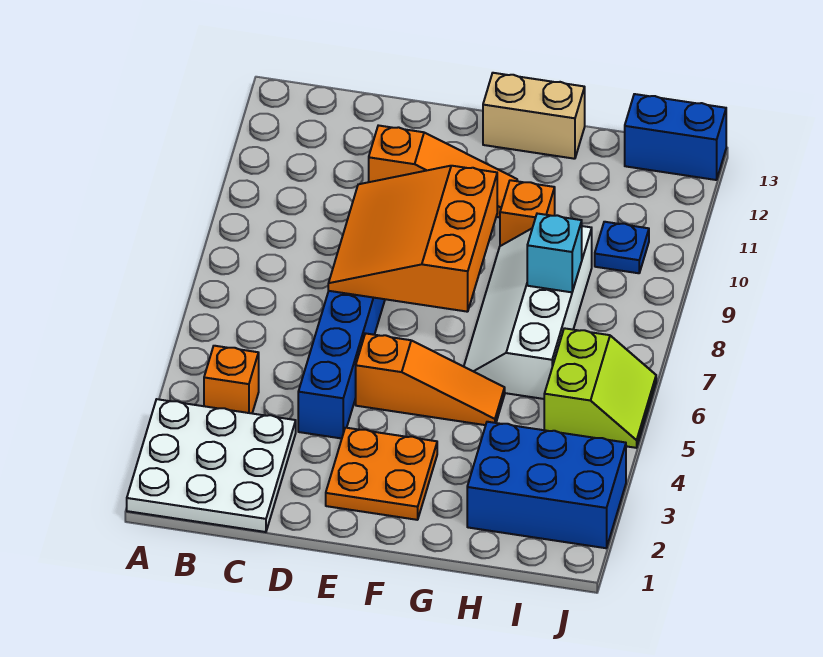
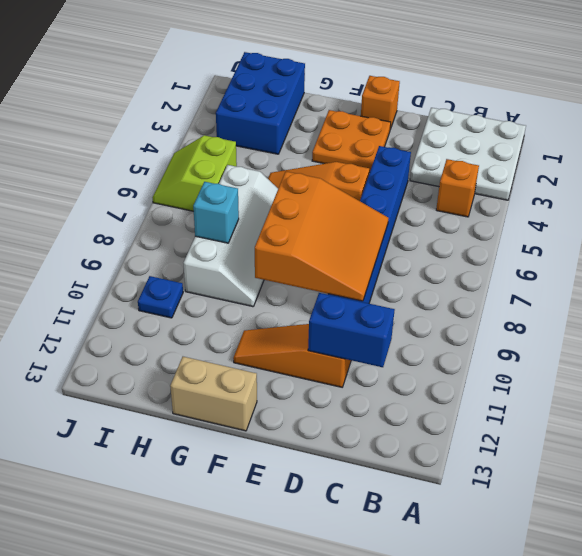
orange 1x1 brick [500,180,555,246] -> orange 1x1 brick moved to [361,76,400,129]
blue 2x3 brick [467,422,626,548] -> blue 2x3 brick turned to [216,52,305,154]
blue 1x2 brick [625,94,726,180] -> blue 1x2 brick moved to [308,293,395,367]

